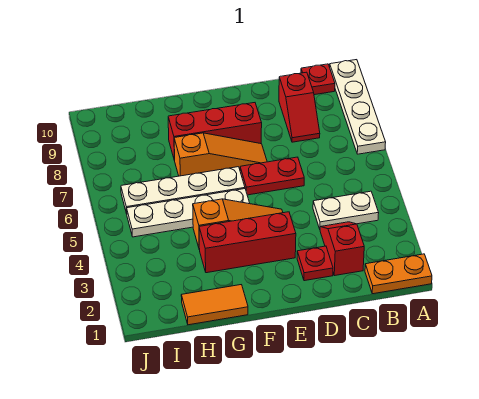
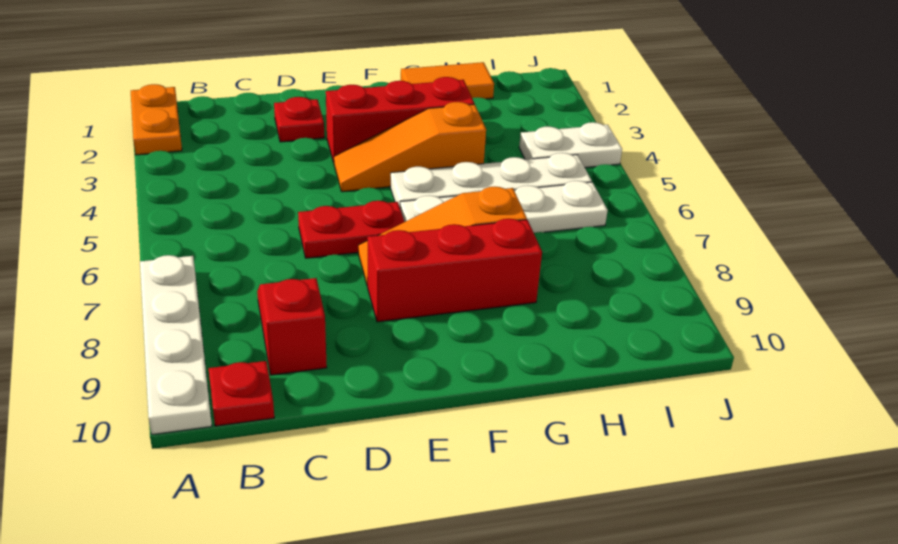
orange 1x2 plate [365,254,432,294] -> orange 1x2 plate turned to [131,84,182,155]
white 1x2 plate [313,191,379,229] -> white 1x2 plate moved to [519,122,622,168]
red 1x2 slope [320,222,364,275] -> none

